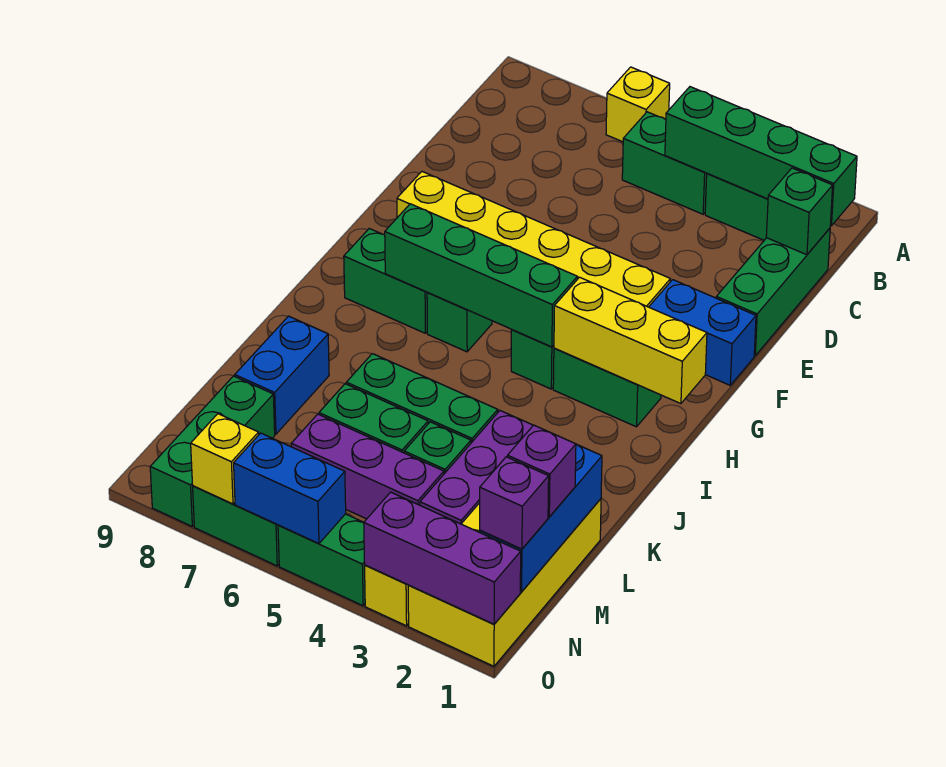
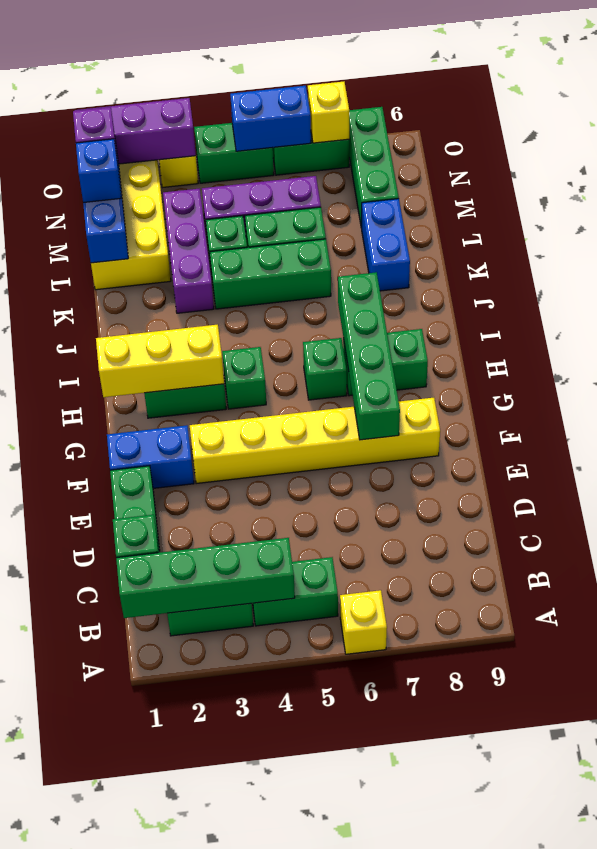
green 1x4 brick [385,204,577,347] -> green 1x4 brick turned to [338,272,400,440]
purple 1x1 brick [507,425,576,517] -> blue 1x1 brick [76,139,121,203]

